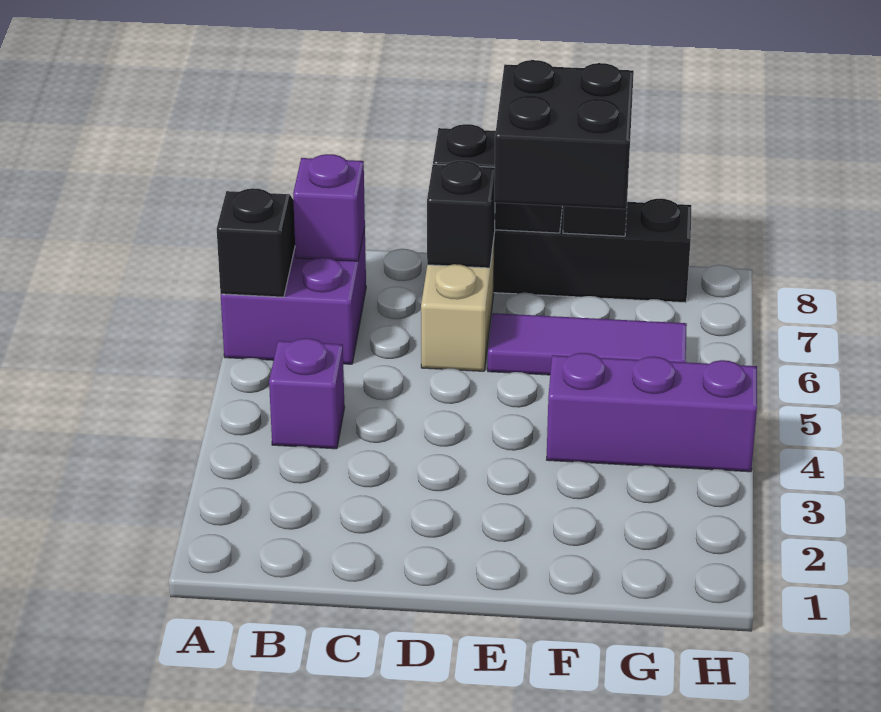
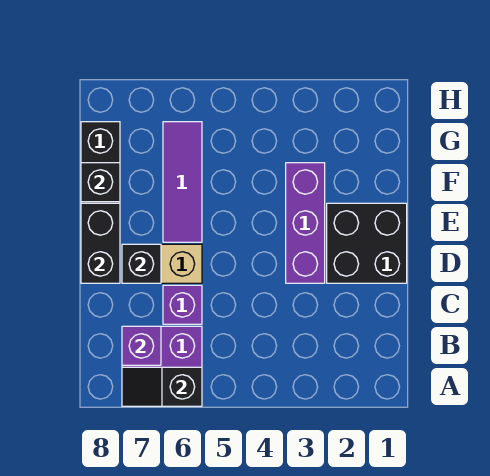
purple 1x1 brick [269,338,345,449] -> purple 1x1 brick moved to [163,285,202,324]
black 2x2 brick [494,60,634,209] -> black 2x2 brick moved to [327,203,407,283]
purple 1x3 brick [547,353,757,472] -> purple 1x3 brick moved to [286,163,325,283]

